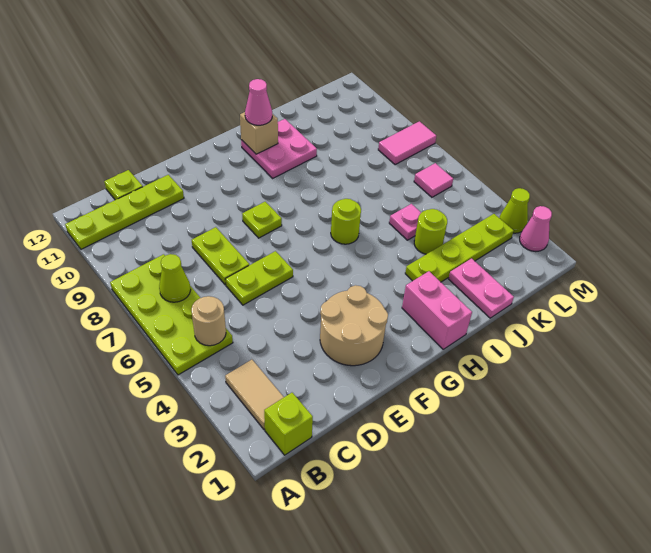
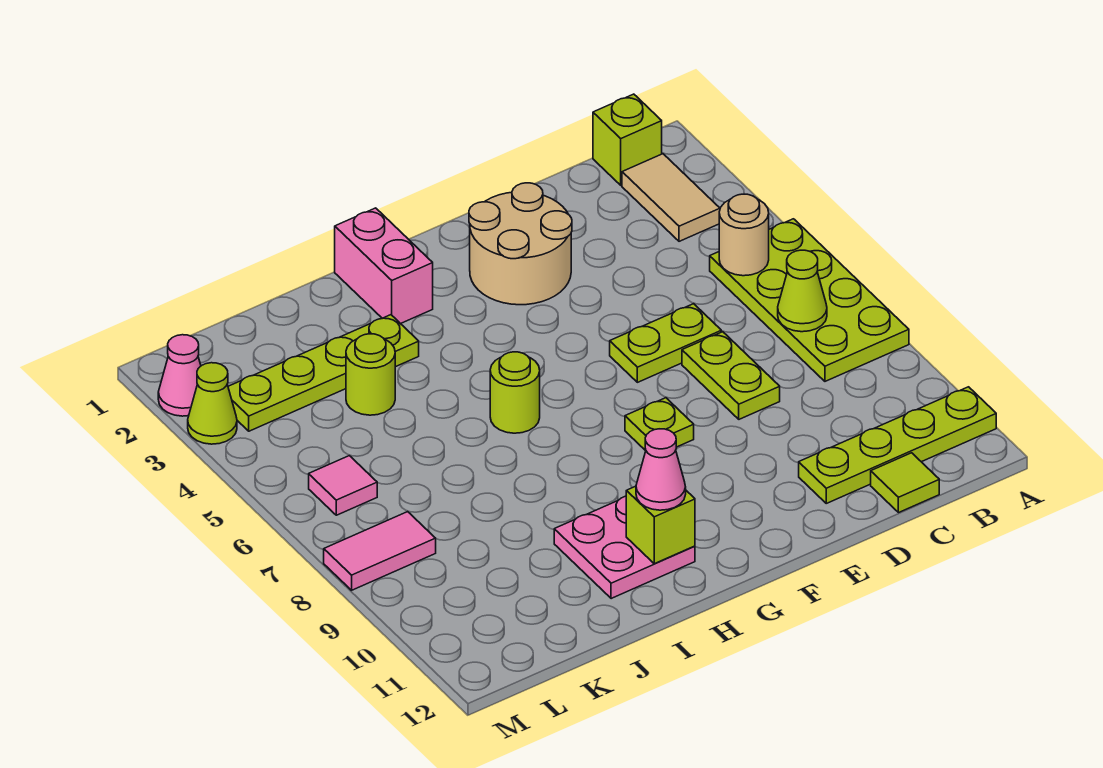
lime 1x1 plate [104,170,143,200] -> lime 1x1 tile [871,453,939,513]
tan 1x1 brick [240,112,278,154] -> lime 1x1 brick [626,486,695,564]
pink 1x2 plate [449,259,514,318] -> none
pink 1x1 plate [389,204,421,240] -> none

